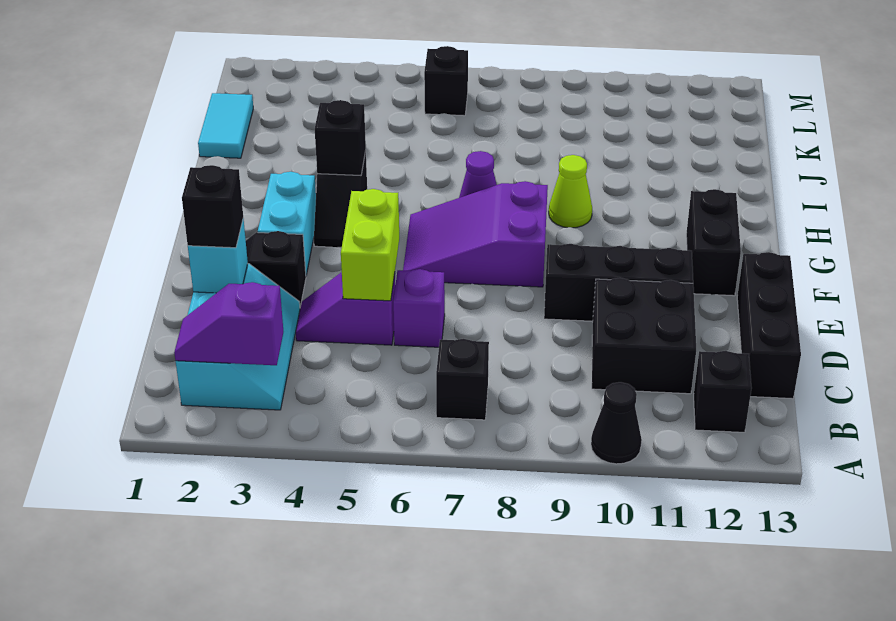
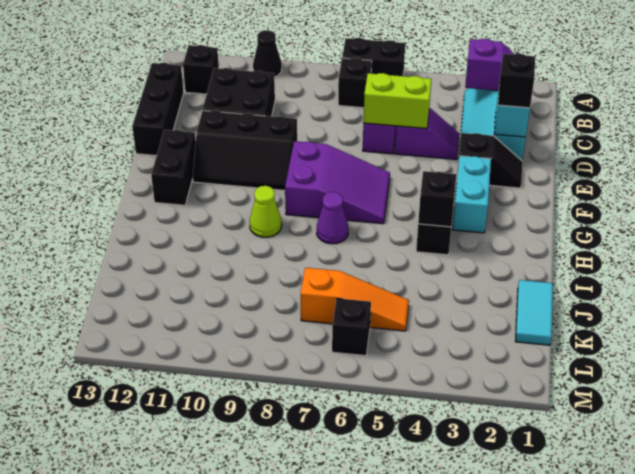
none -> black 1x2 brick [342,38,405,76]
lime 1x2 brick [341,189,399,301] -> lime 1x2 brick turned to [363,73,432,129]
none -> orange 1x3 slope [301,268,409,331]

